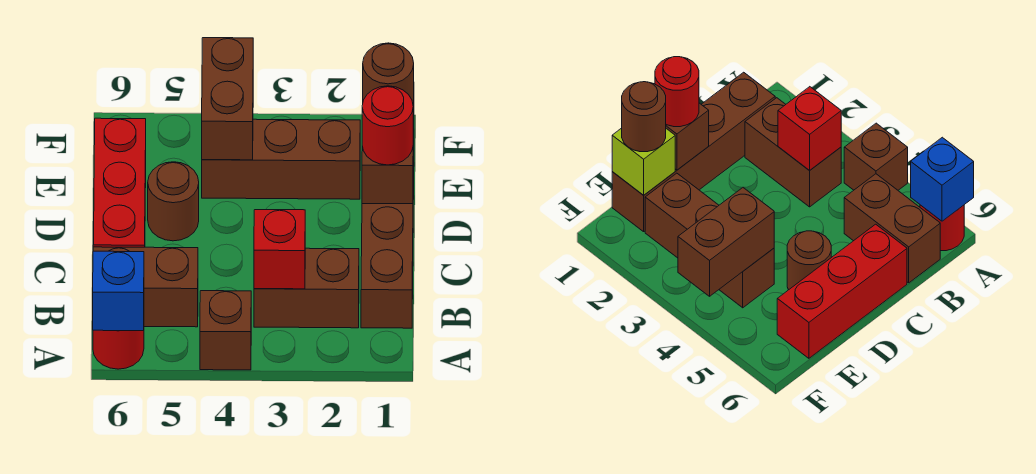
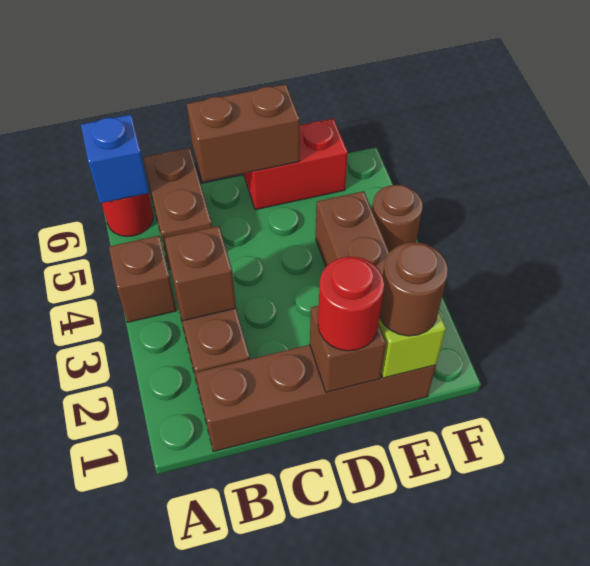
red 1x1 brick [254,210,305,289] -> brown 1x1 brick [165,226,236,321]
red 1x3 brick [93,118,146,247] -> red 1x2 brick [244,119,348,210]
brown 1x1 round brick [148,162,199,241] -> brown 1x1 round brick moved to [372,185,423,252]
brown 1x2 brick [202,38,253,160] -> brown 1x2 brick moved to [187,84,300,182]

